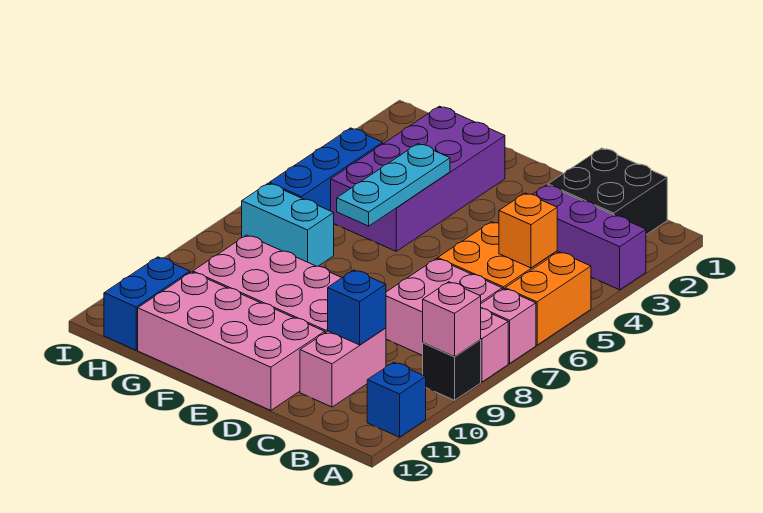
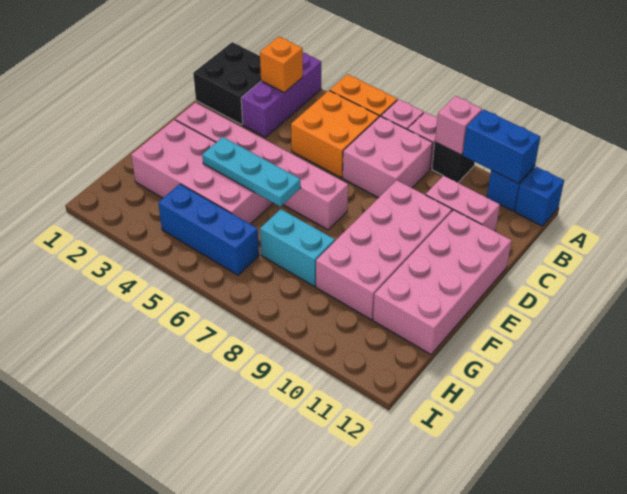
orange 1x1 brick [499,193,557,268] -> orange 1x1 brick moved to [260,37,303,93]
blue 1x1 brick [328,270,386,345] -> blue 1x1 brick moved to [515,167,564,226]
none -> pink 1x6 brick [175,103,348,230]
purple 2x4 brick [331,106,505,251] -> pink 2x4 brick [131,120,273,224]
cyan 1x2 brick [242,183,334,266] -> cyan 1x2 brick turned to [260,209,335,286]
blue 1x2 brick [104,257,190,350] -> blue 1x2 brick moved to [463,109,540,184]

